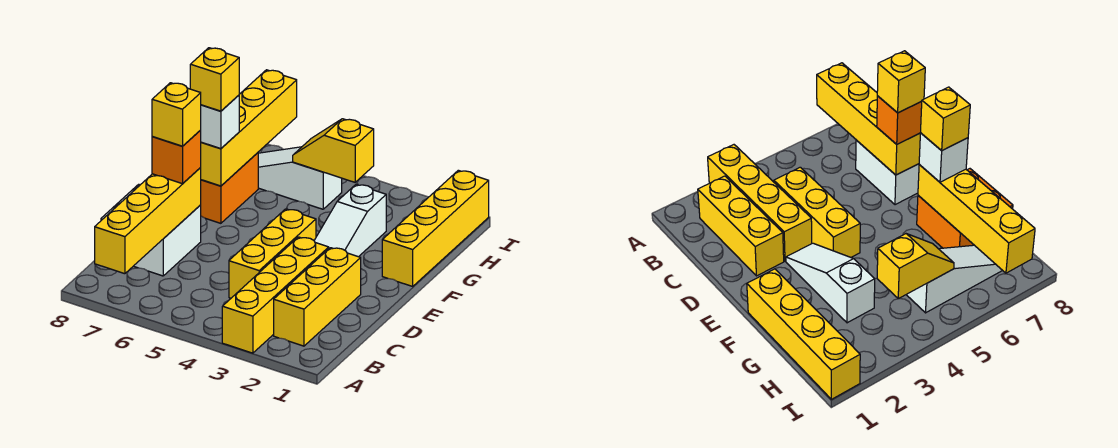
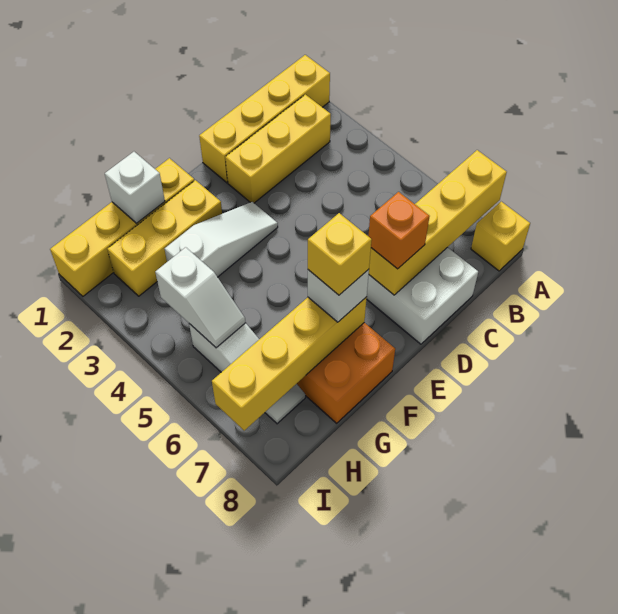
yellow 1x4 brick [222,237,329,353] -> yellow 1x4 brick moved to [199,55,330,183]
yellow 1x3 brick [229,209,316,298] -> yellow 1x3 brick moved to [107,180,222,296]
yellow 1x1 brick [152,83,201,146] -> yellow 1x1 brick moved to [471,202,530,271]
none -> white 1x1 brick [105,152,165,223]
yellow 1x2 slope [293,119,374,182] -> white 1x2 slope [155,247,246,348]

